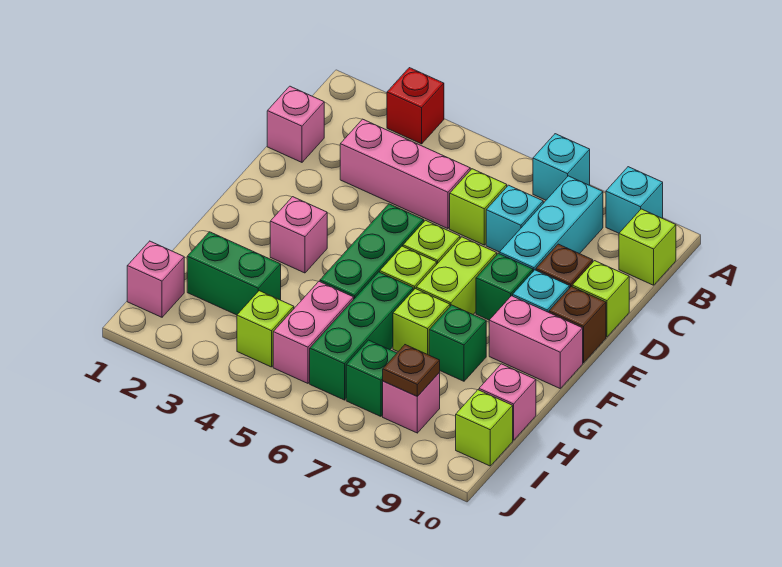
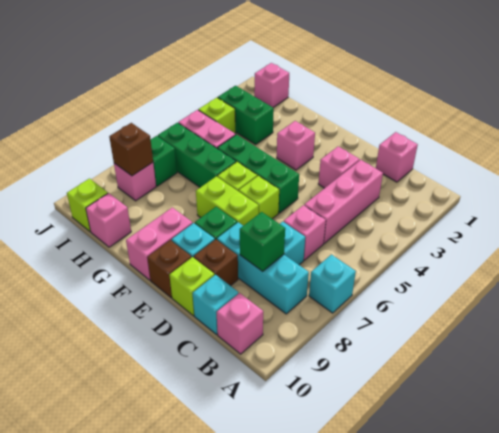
red 1x1 brick [387,68,444,144] -> none
cyan 1x1 brick [606,167,663,233] -> cyan 1x1 brick moved to [193,275,238,335]
lime 1x1 brick [619,209,676,285] -> pink 1x1 brick [217,293,263,354]
lime 1x1 brick [450,169,507,245] -> pink 1x1 brick [284,205,326,260]
none -> pink 1x1 brick [318,146,360,188]
lime 1x1 brick [393,289,450,355] -> none
green 1x1 brick [429,305,486,381] -> green 1x1 brick moved to [240,212,285,271]
green 1x2 brick [187,232,281,315] -> green 1x2 brick turned to [218,86,274,145]
brown 1x1 plate [383,345,440,396] -> brown 1x1 brick [109,123,153,176]

